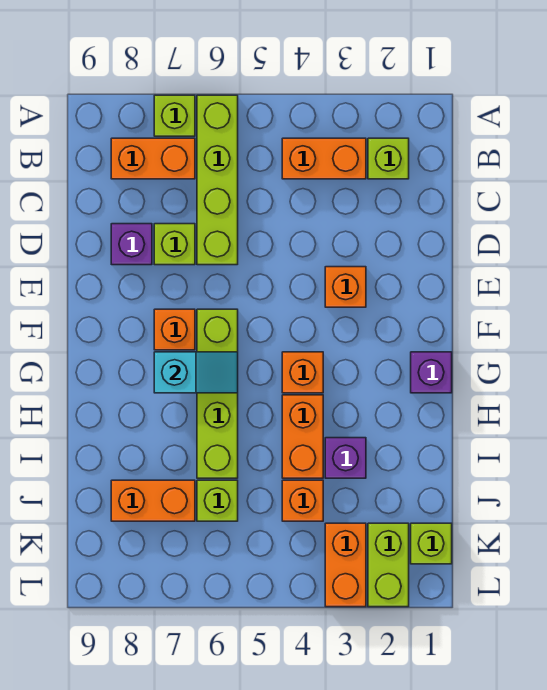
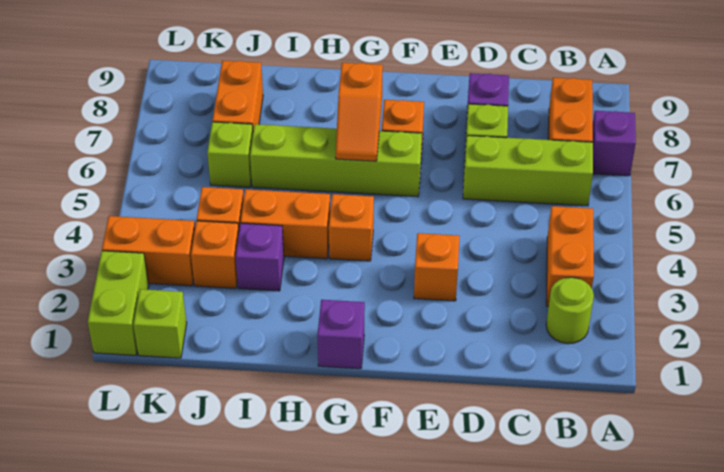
lime 1x4 brick [197,95,238,265] -> lime 1x3 brick [463,136,593,206]
lime 1x1 brick [154,95,195,136] -> purple 1x1 brick [593,111,636,176]
lime 1x1 brick [368,138,409,179] -> lime 1x1 round brick [546,277,594,344]
cyan 1x2 slope [154,352,238,393] -> orange 1x2 slope [336,63,383,161]
none -> orange 1x1 brick [191,221,239,288]
lime 1x2 brick [368,523,409,607] -> lime 1x2 brick turned to [88,251,149,355]

